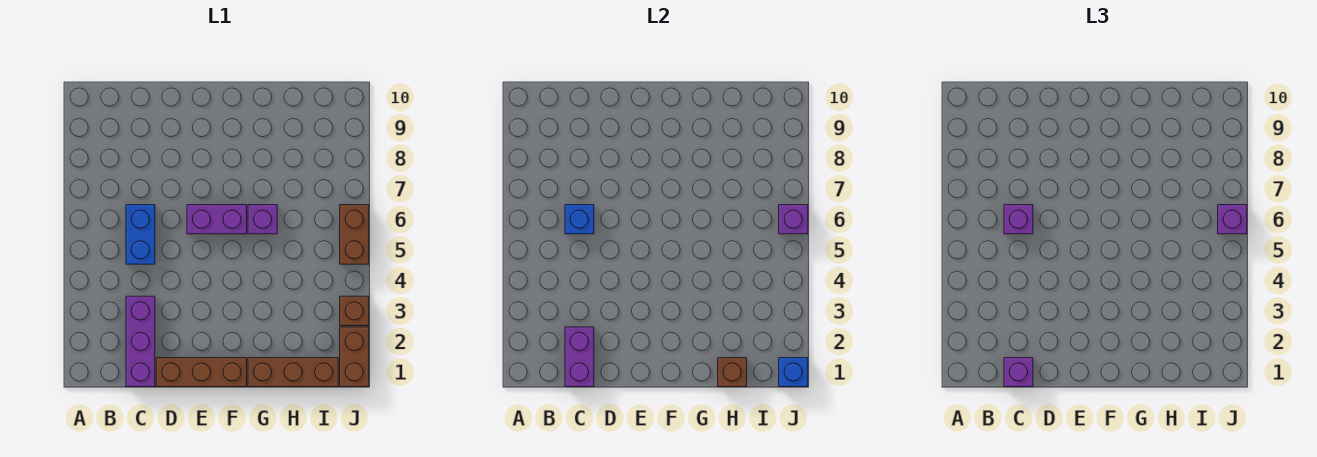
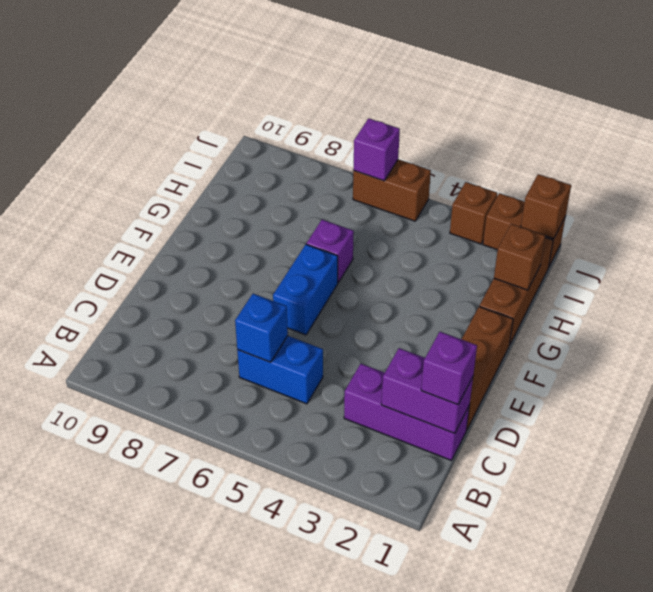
purple 1x1 brick [1004,205,1033,234] -> none
purple 1x2 brick [187,205,247,234] -> blue 1x2 brick [273,244,338,335]
blue 1x1 brick [779,358,808,387] -> brown 1x1 brick [521,174,571,239]
purple 1x1 brick [1218,205,1247,234] -> none

